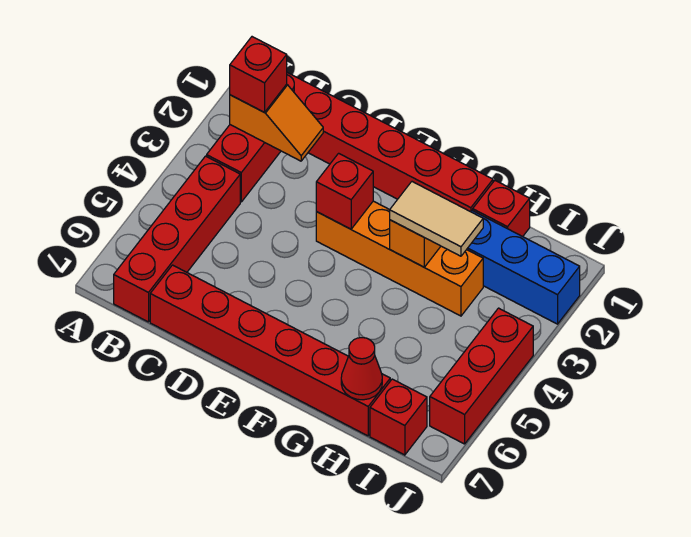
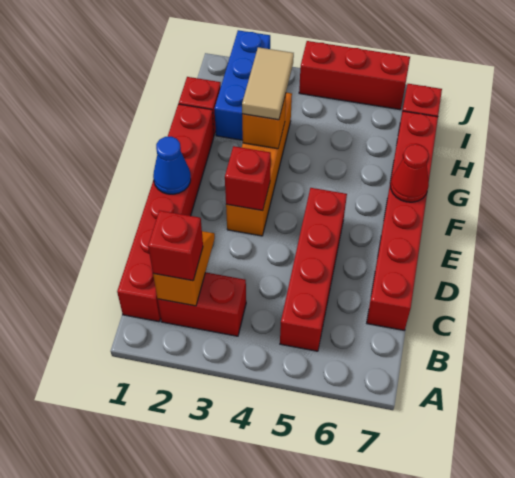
red 1x4 brick [114,156,240,322] -> red 1x4 brick turned to [280,188,347,351]
none -> blue 1x1 cone [153,137,191,194]
red 1x1 cone [341,338,382,400] -> red 1x1 cone moved to [391,144,429,202]

